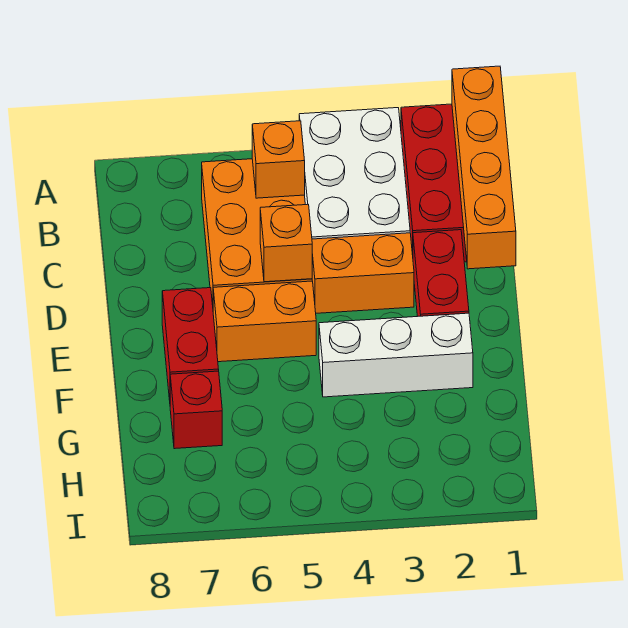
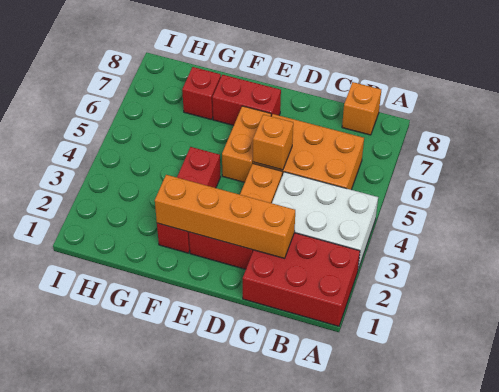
orange 1x4 brick [452,66,516,269] -> orange 1x4 brick moved to [155,175,295,258]
orange 1x1 brick [252,121,305,198] -> orange 1x1 brick moved to [342,82,381,135]
white 1x3 brick [319,313,473,397] -> red 1x3 brick [157,147,220,253]

